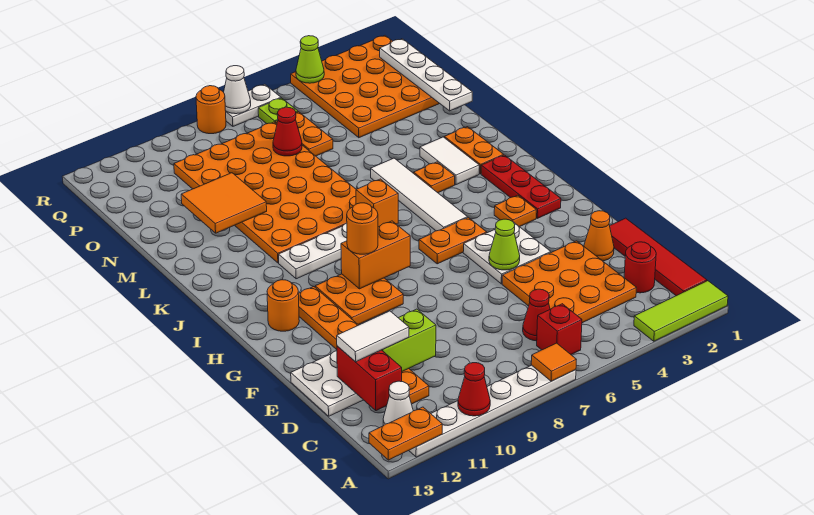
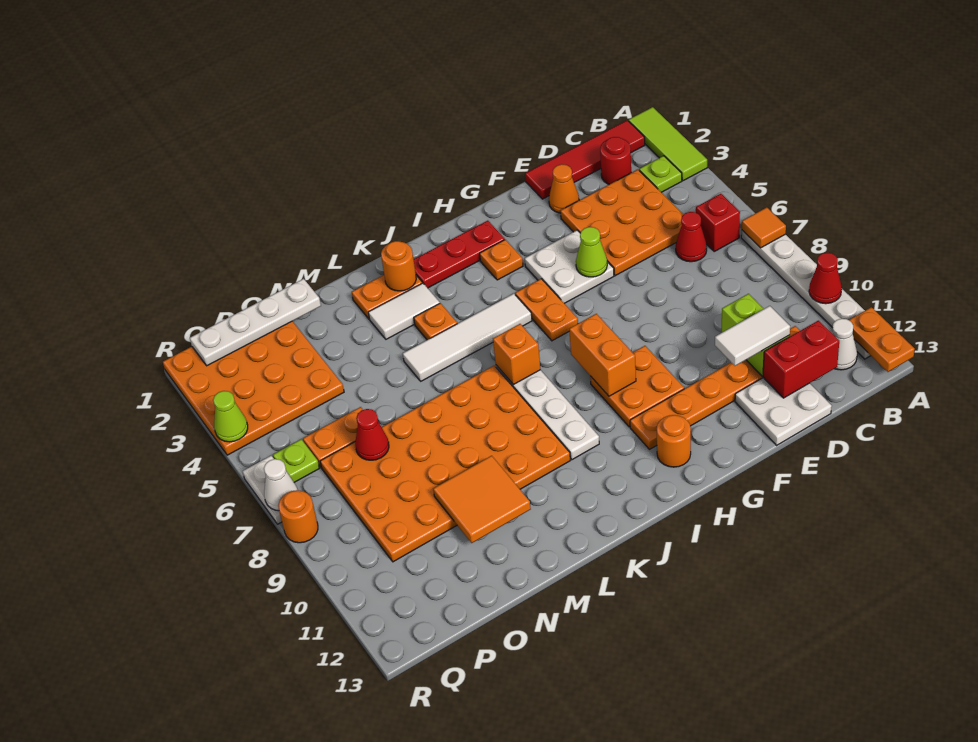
none -> lime 1x1 plate [639,156,682,192]
white 1x2 tile [337,311,409,362] -> white 1x2 tile turned to [715,306,790,366]
orange 1x1 round brick [347,203,378,254] -> orange 1x1 round brick moved to [381,241,416,291]

